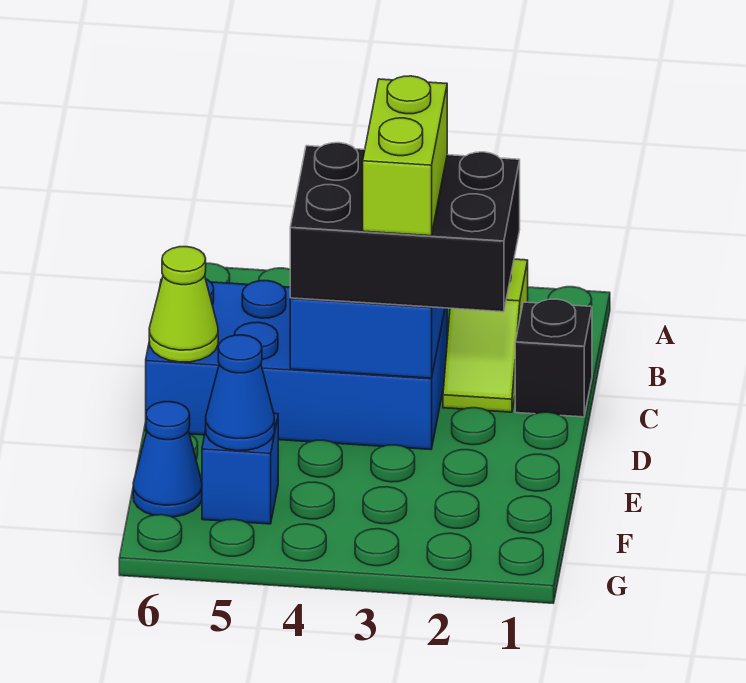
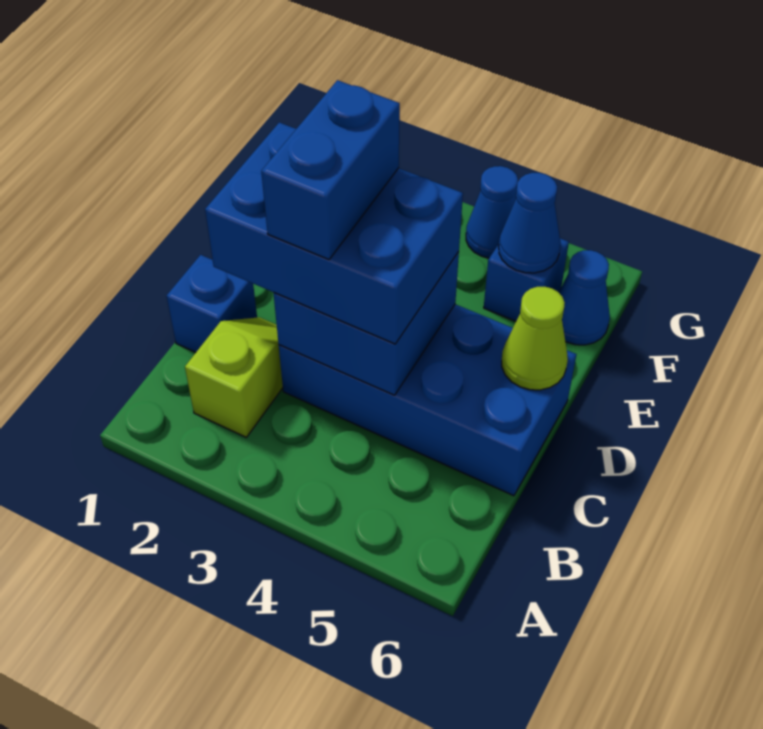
black 1x1 brick [515,299,592,417] -> blue 1x1 brick [166,255,257,352]
black 2x3 brick [290,143,520,312] -> blue 2x3 brick [205,122,463,344]
lime 1x2 brick [363,76,447,236] -> blue 1x2 brick [261,80,400,260]
none -> blue 1x1 cone [466,166,518,258]

